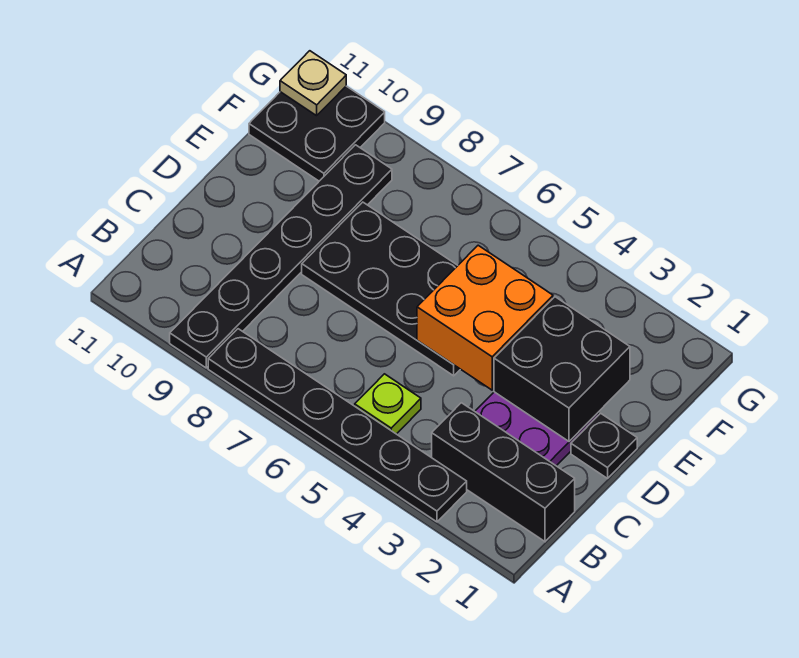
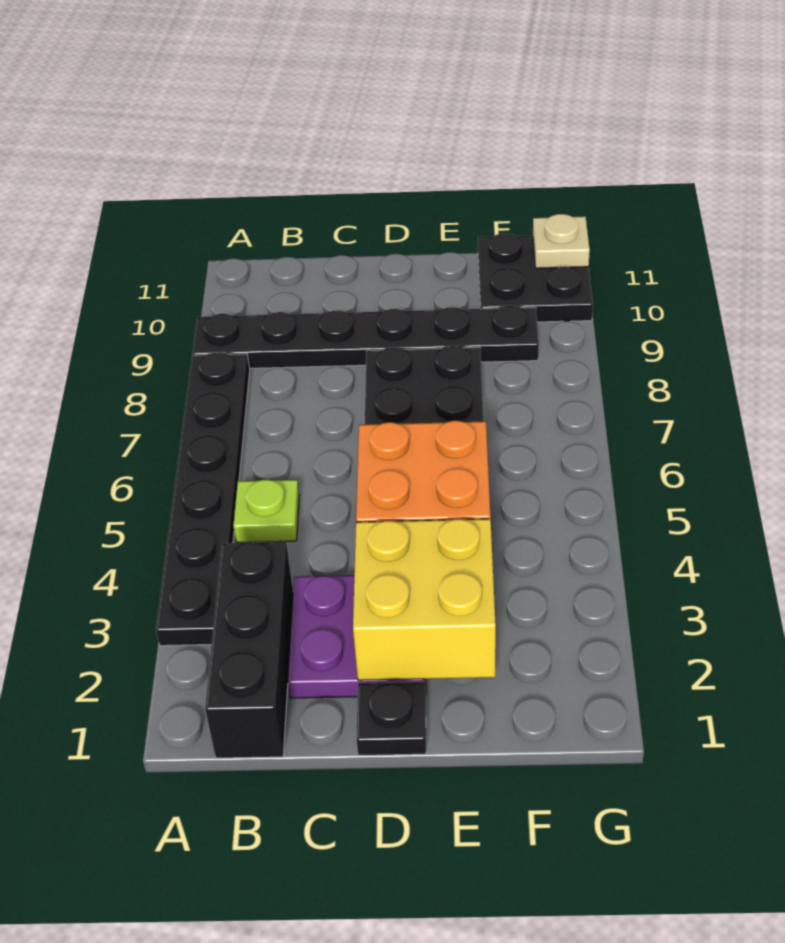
black 2x2 brick [494,297,630,441] -> yellow 2x2 brick [353,519,496,680]

